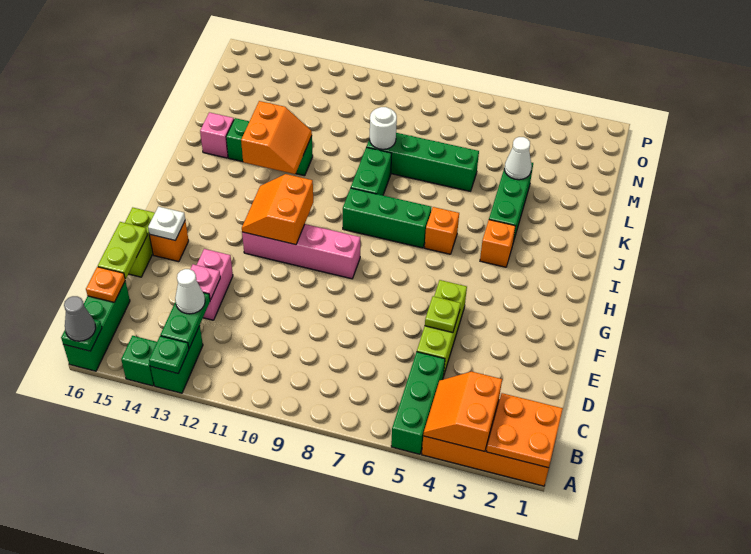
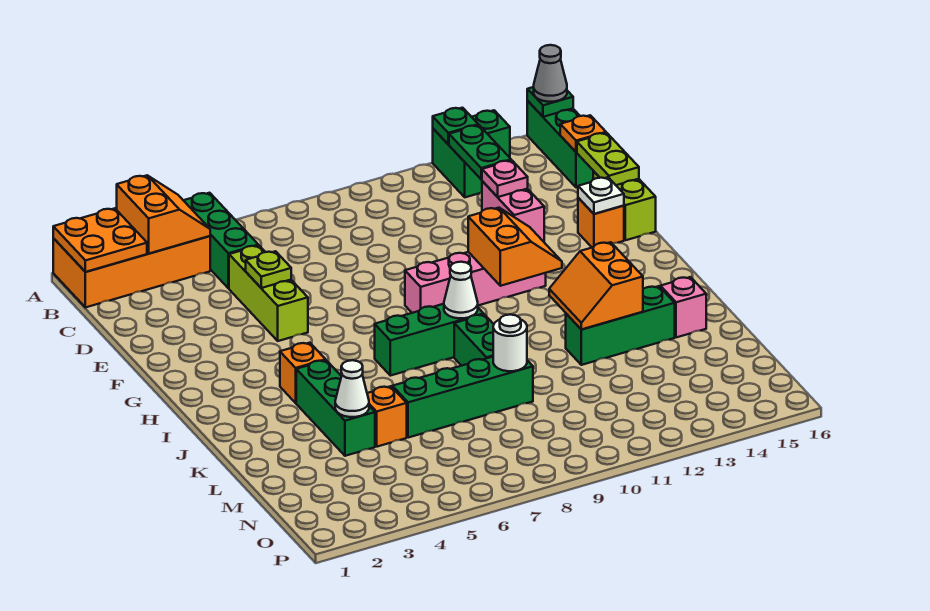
white 1x1 cone [175,269,205,314] -> white 1x1 cone moved to [444,262,478,318]
orange 1x1 brick [425,207,459,254] -> orange 1x1 brick moved to [367,386,407,447]

